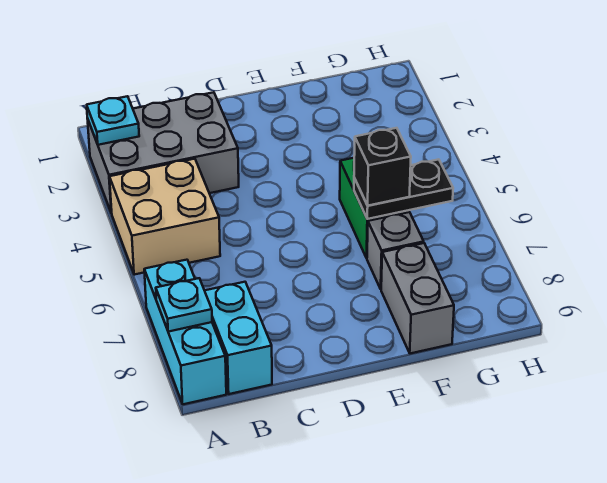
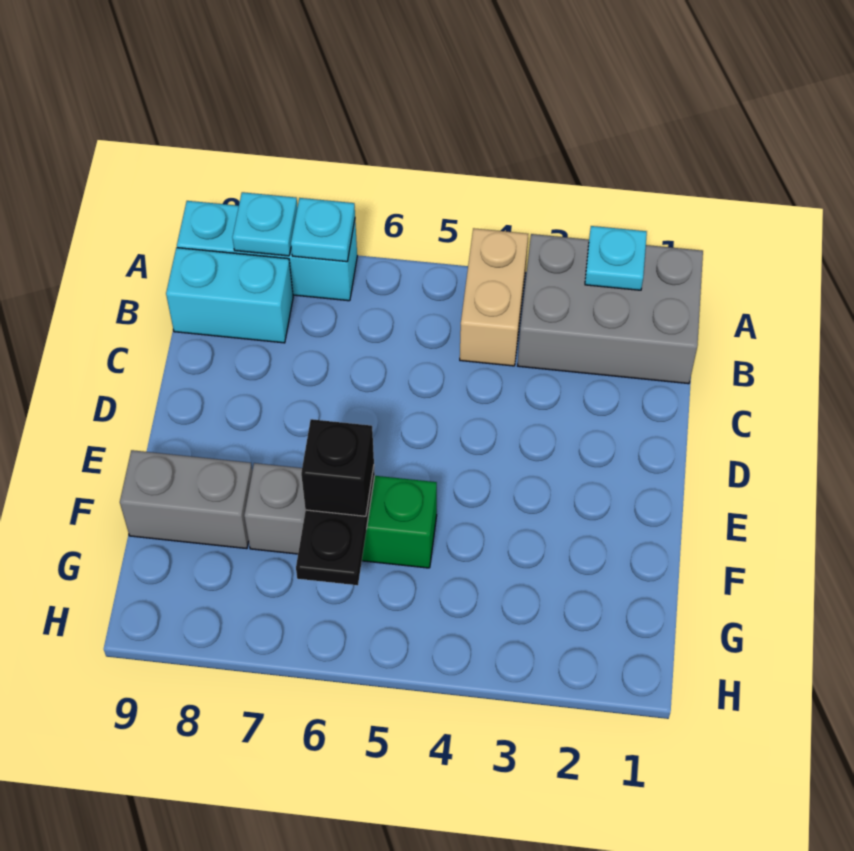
grey 2x3 brick [87,92,239,213] -> grey 2x3 brick turned to [518,234,703,384]
tan 2x2 brick [110,159,220,275] -> tan 1x2 brick [460,228,528,366]
none -> cyan 1x1 plate [291,198,355,262]

